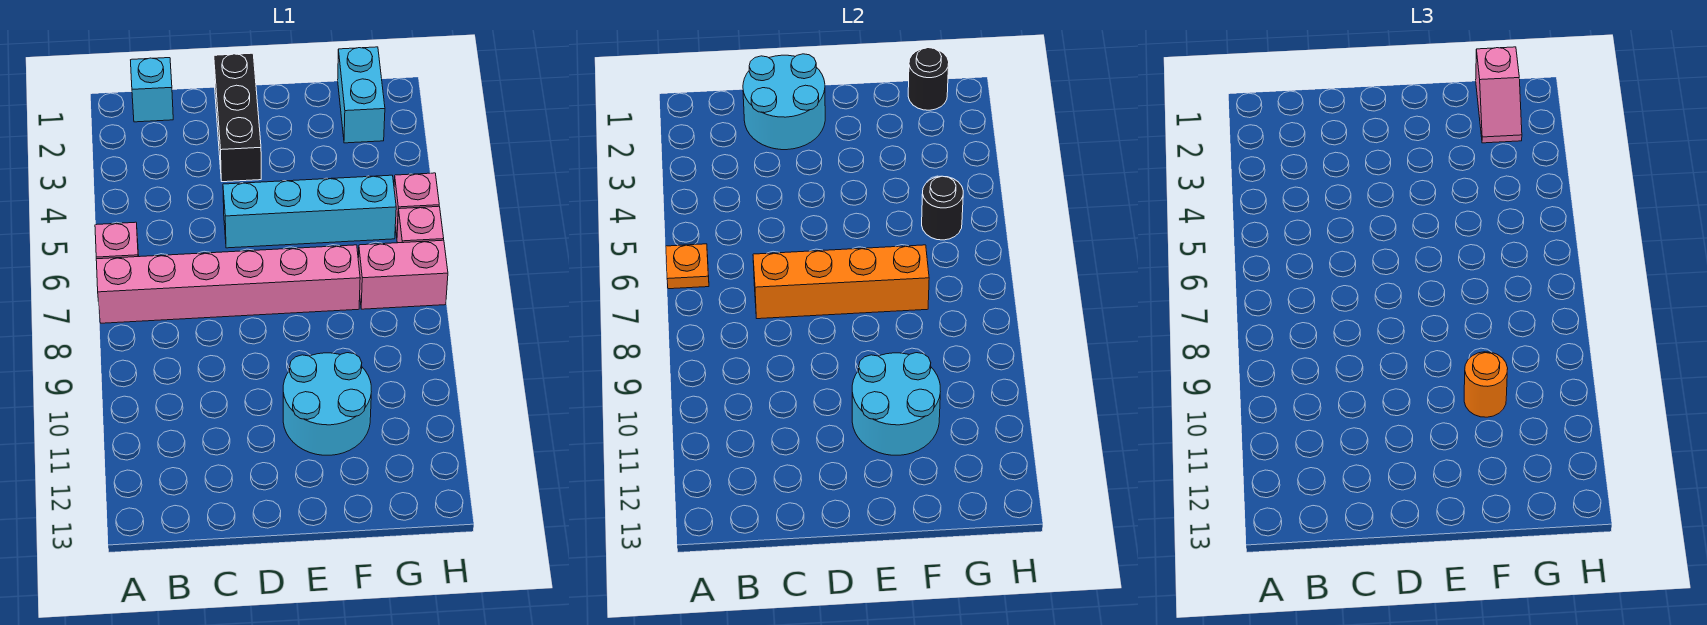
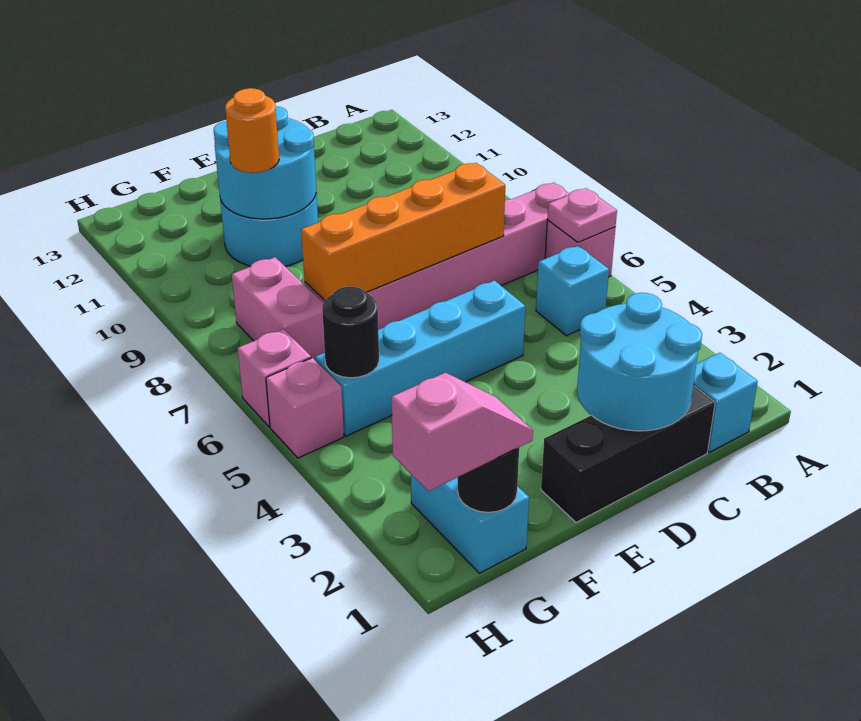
orange 1x1 plate [666,244,709,289] -> pink 1x1 plate [547,188,617,242]
none -> cyan 1x1 brick [536,245,609,336]
black 1x3 brick [214,53,261,182] -> black 1x3 brick turned to [541,386,715,522]
pink 1x2 slope [1476,47,1522,143] -> pink 1x2 slope turned to [391,373,533,491]
pink 1x2 brick [358,240,448,309] -> pink 1x2 brick turned to [232,257,325,360]

